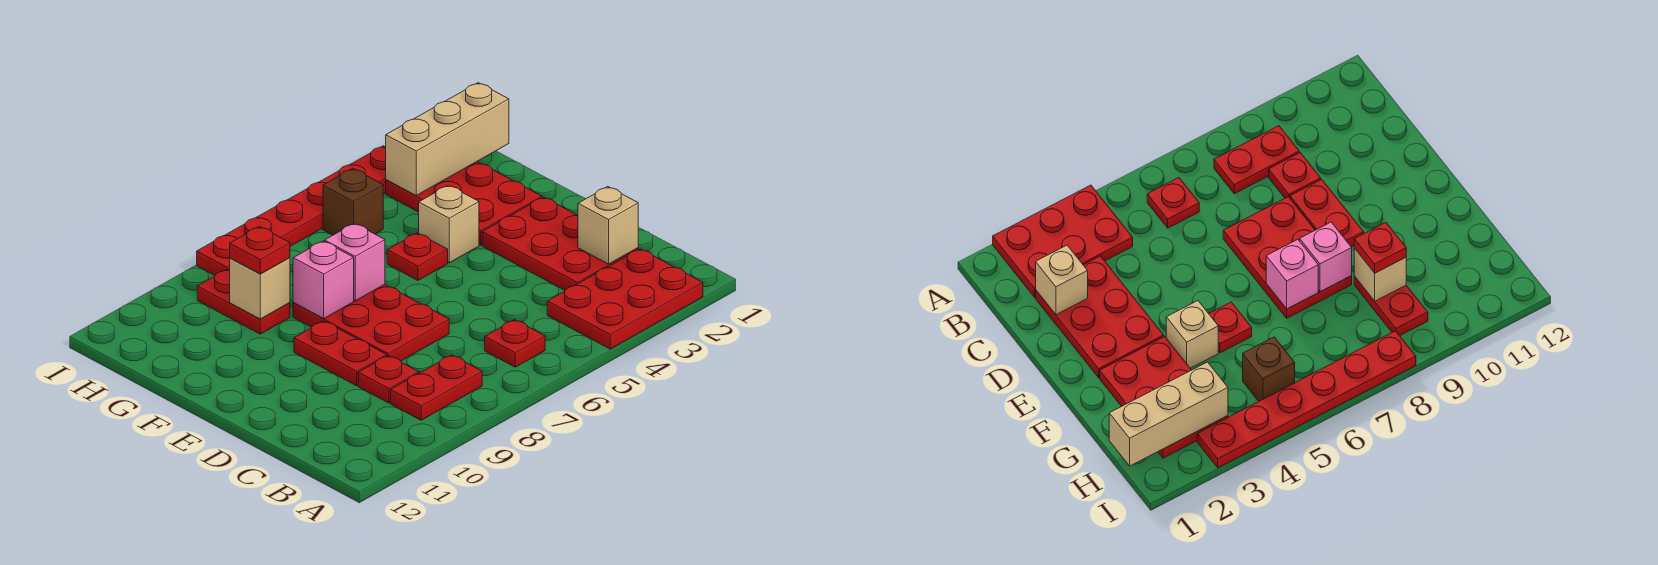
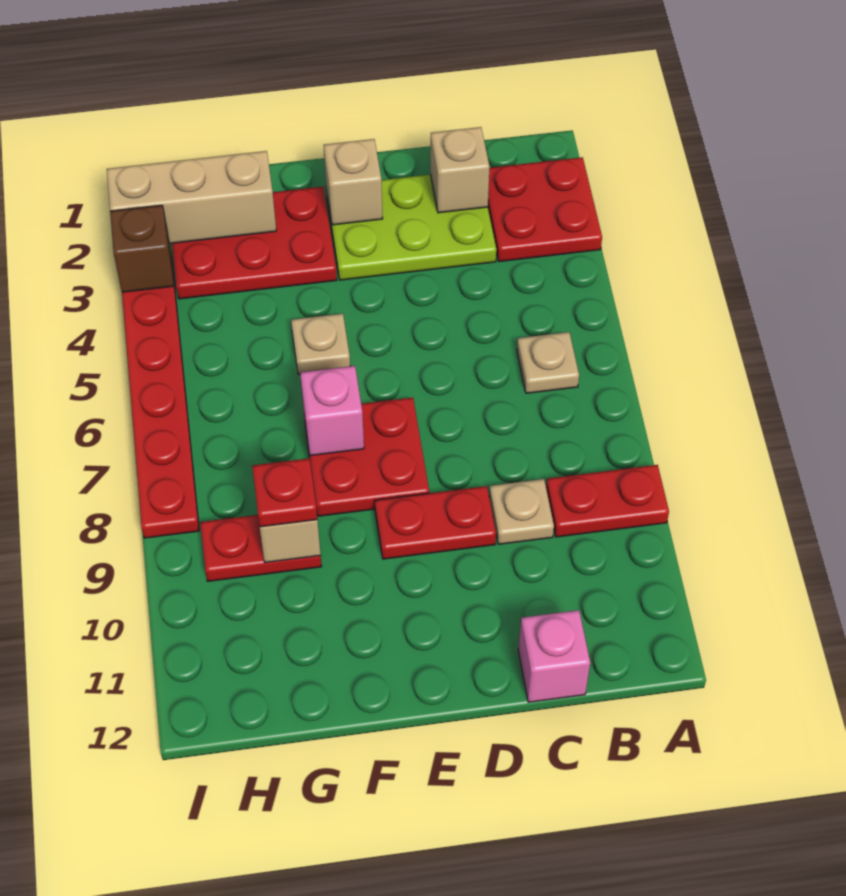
red 2x3 plate [547,249,703,349] -> red 2x2 plate [488,157,602,262]
red 1x1 plate [485,320,545,367] -> tan 1x1 plate [517,332,579,393]
red 1x2 plate [391,355,482,420] -> red 1x2 plate turned to [546,465,669,537]
red 2x3 plate [482,197,638,290] -> lime 2x3 plate [326,175,496,280]
red 1x1 plate [358,356,419,403] -> tan 1x1 plate [489,479,554,544]
red 2x3 plate [293,285,449,361] -> red 2x2 plate [304,398,429,516]
tan 1x1 brick [419,185,479,263] -> tan 1x1 brick moved to [324,139,383,225]
red 1x1 plate [387,233,448,280] -> tan 1x1 plate [291,314,350,374]
pink 1x1 brick [293,241,354,318] -> pink 1x1 brick moved to [518,610,590,702]
tan 1x3 brick [386,83,509,195] -> tan 1x3 brick turned to [107,151,276,244]
brown 1x1 brick [323,168,383,235] -> brown 1x1 brick moved to [110,205,174,292]

